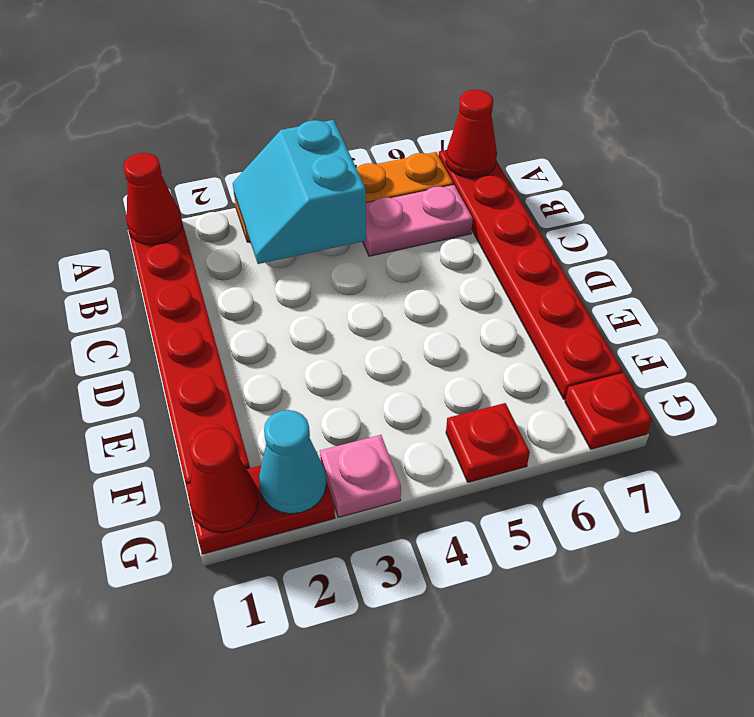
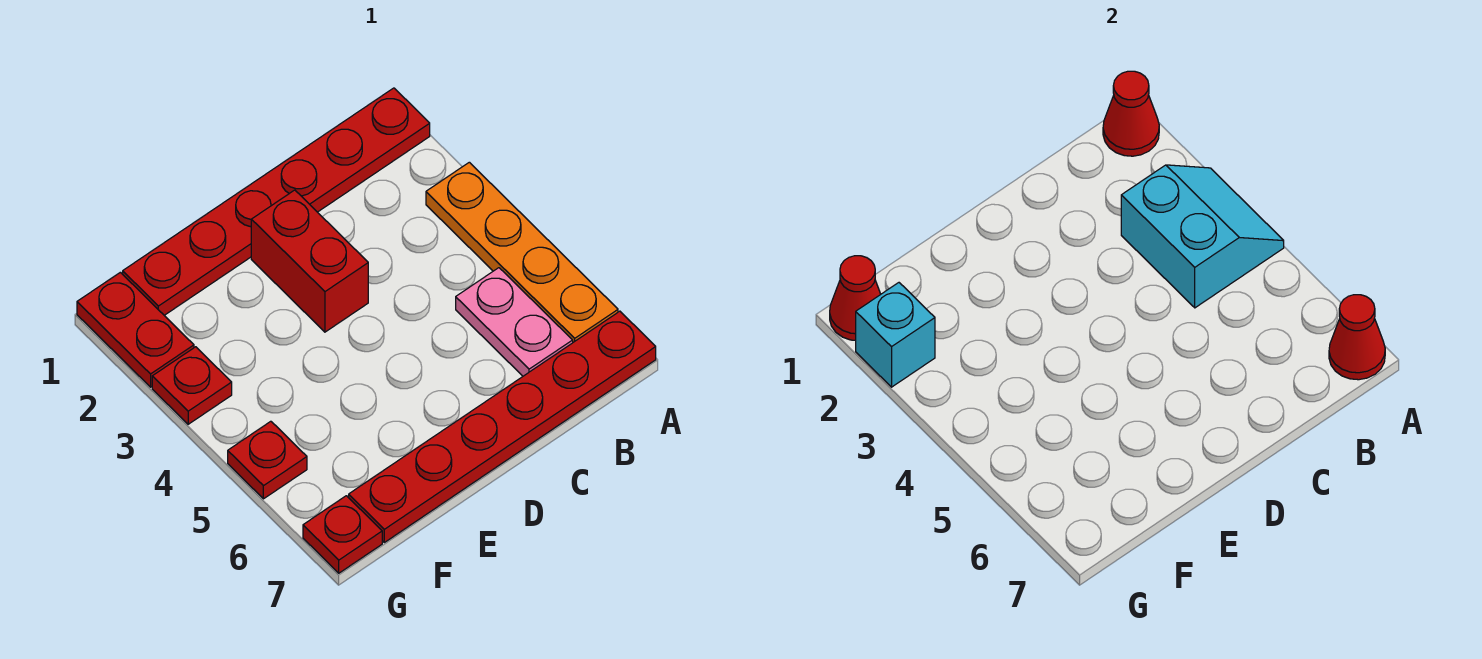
cyan 2x2 slope [233,120,366,264] -> cyan 2x2 slope turned to [1121,165,1284,308]
none -> red 1x2 brick [251,190,368,332]
cyan 1x1 cone [259,410,326,514] -> cyan 1x1 brick [856,283,935,387]
pink 1x1 plate [320,435,401,517] -> red 1x1 plate [152,347,232,424]

